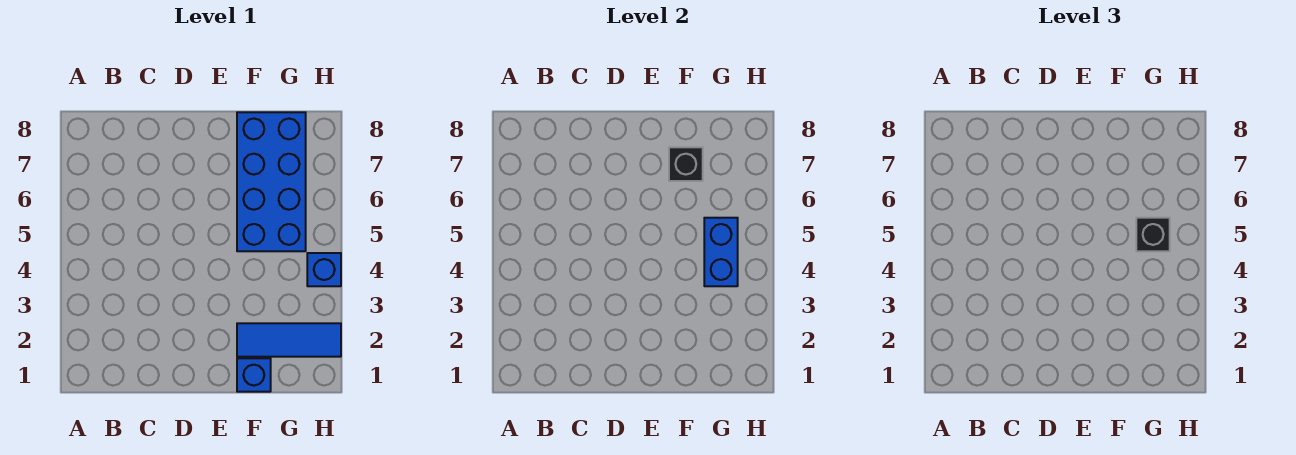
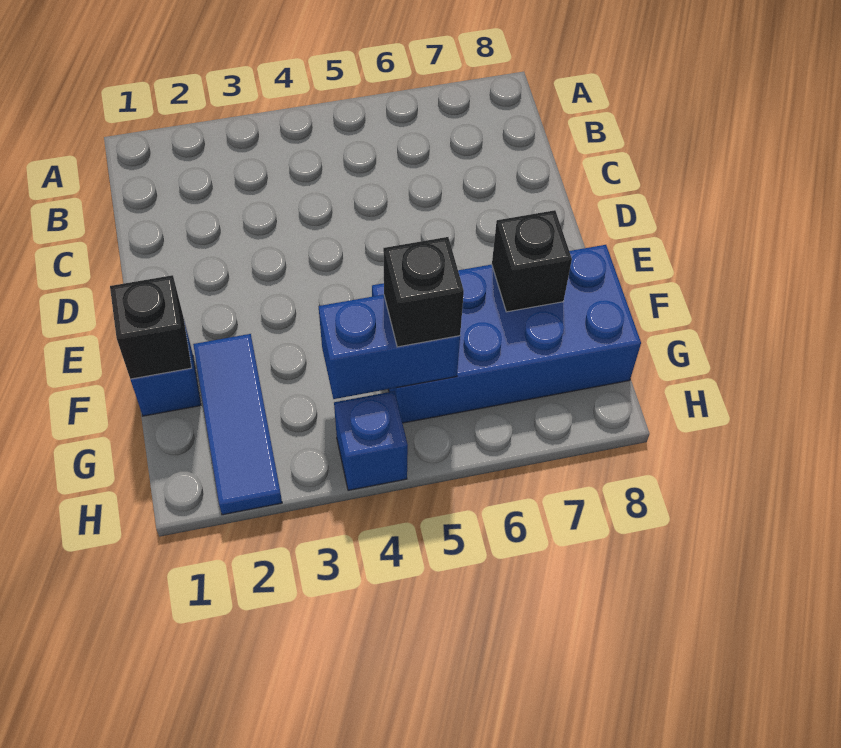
none -> black 1x1 brick [110,275,192,379]

